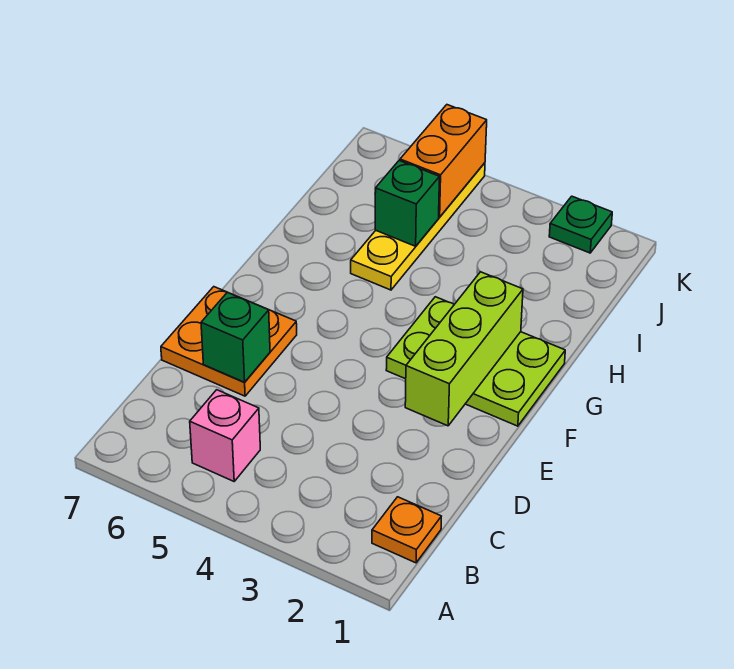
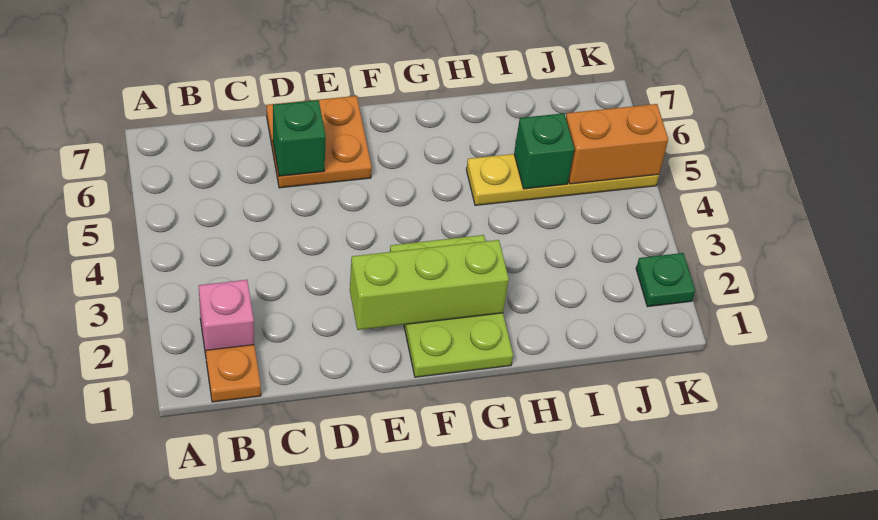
pink 1x1 brick [190,390,260,481] -> pink 1x1 brick moved to [199,280,254,355]

